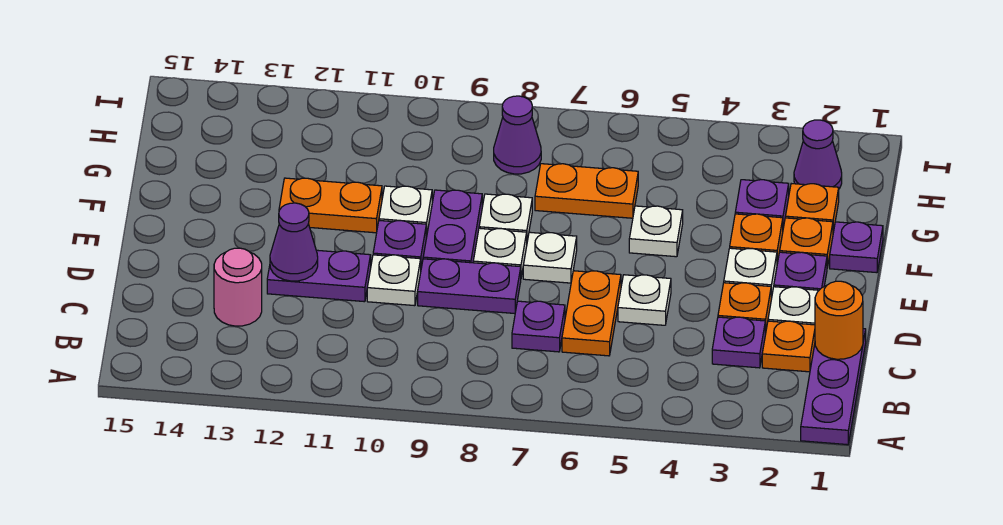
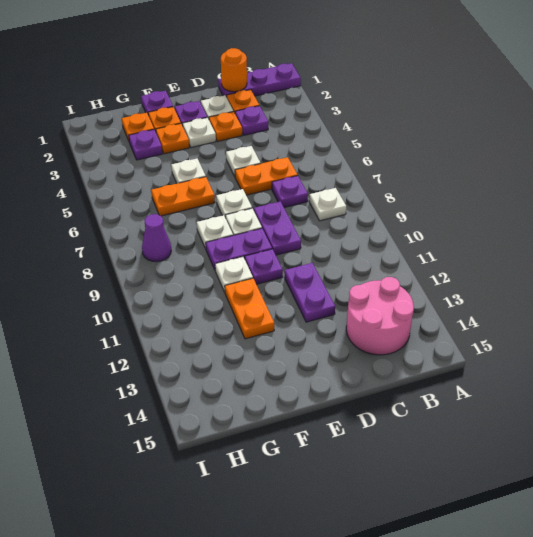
pink 1x1 round brick [214,248,262,326] -> pink 2x2 round brick [346,277,414,355]
white 1x1 plate [367,255,421,306] -> white 1x1 plate moved to [309,188,346,221]
purple 1x1 cone [270,203,318,281] -> none
orange 1x2 plate [535,164,638,218] -> orange 1x2 plate turned to [151,177,215,216]
purple 1x1 cone [794,120,842,189] -> none

